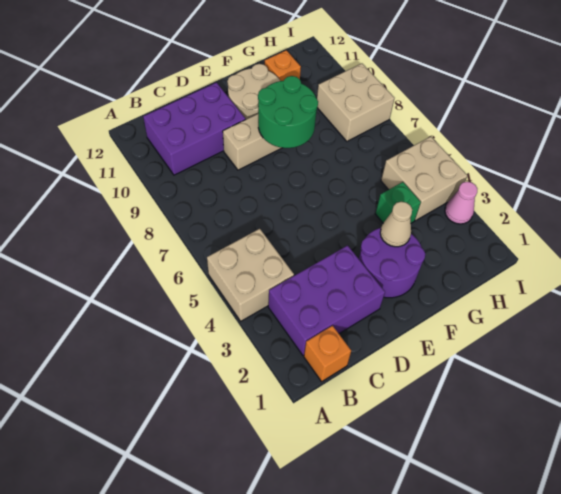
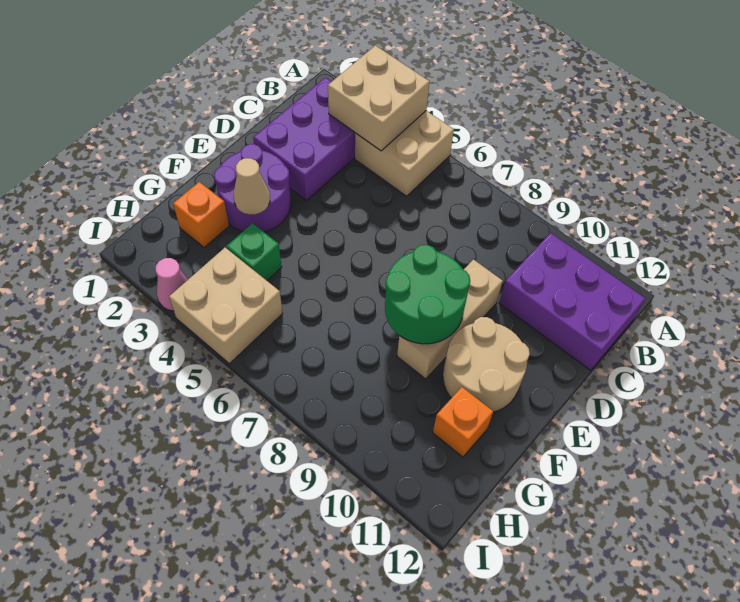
orange 1x1 brick [304,326,351,381] -> orange 1x1 brick moved to [173,182,229,248]
purple 2x3 brick [143,82,246,175] -> purple 2x3 brick turned to [499,233,645,370]
tan 2x2 brick [317,64,394,141] -> tan 2x2 brick moved to [328,46,429,151]

